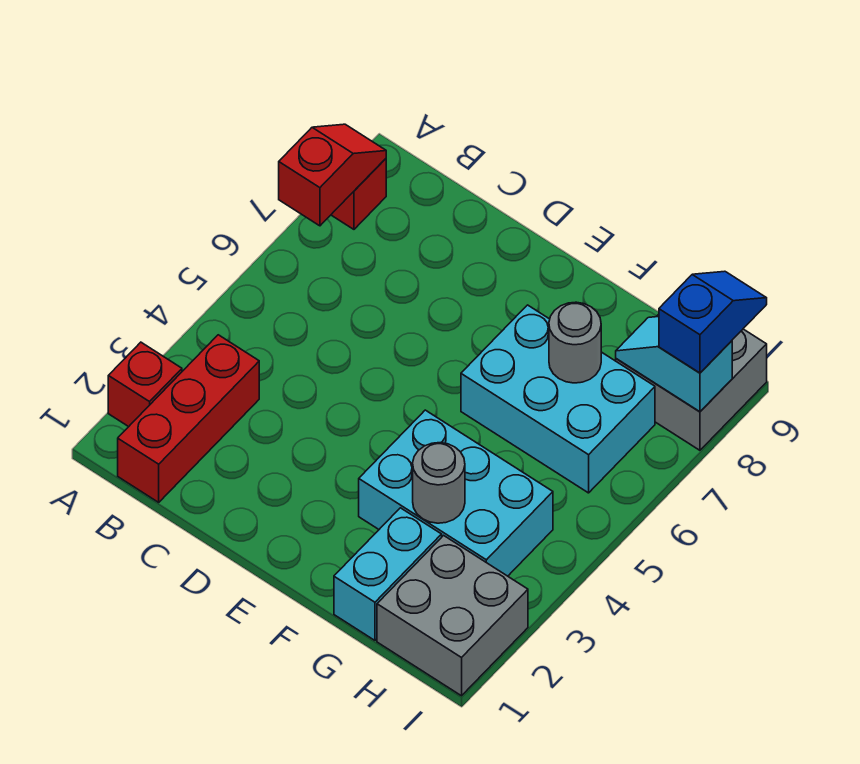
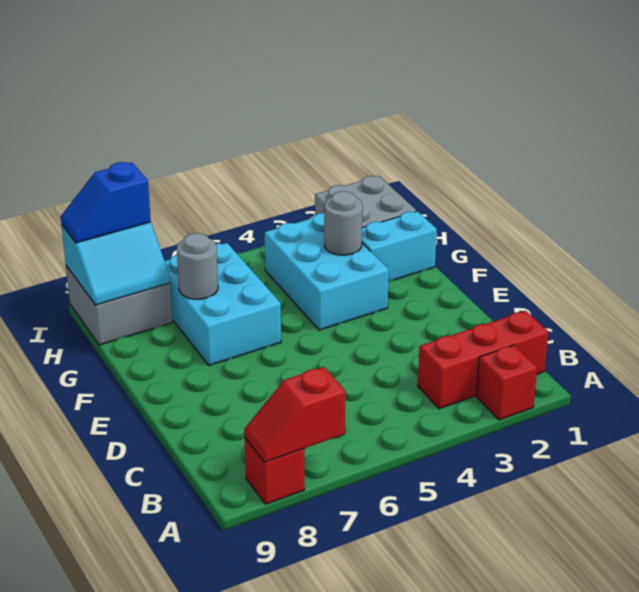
cyan 1x2 slope [616,317,732,412] -> cyan 2x2 slope [62,222,170,305]

